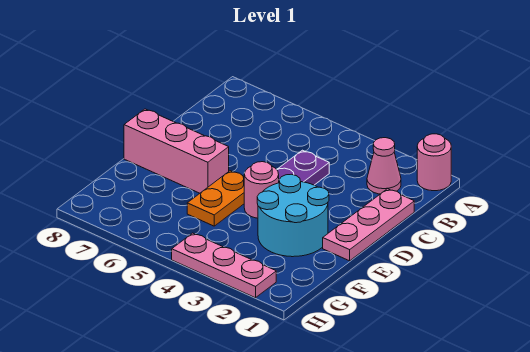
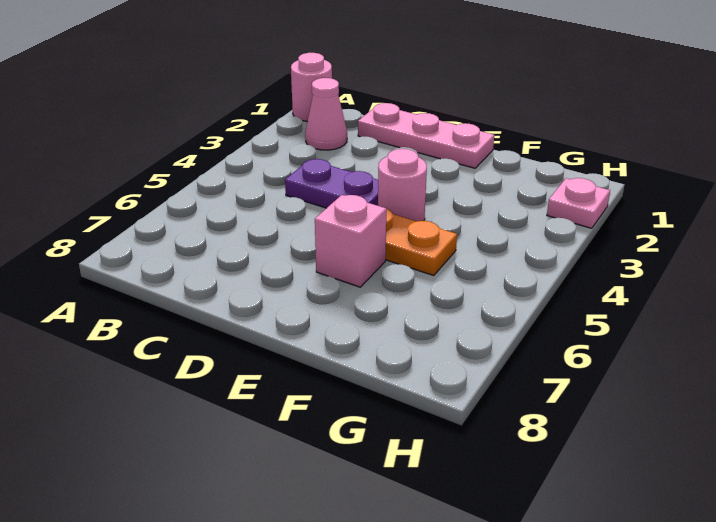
cyan 2x2 round brick [257,174,329,257] -> none
pink 1x3 brick [124,109,229,193] -> pink 1x1 brick [315,195,386,287]
pink 1x3 plate [172,233,276,298] -> pink 1x1 plate [547,178,610,228]

